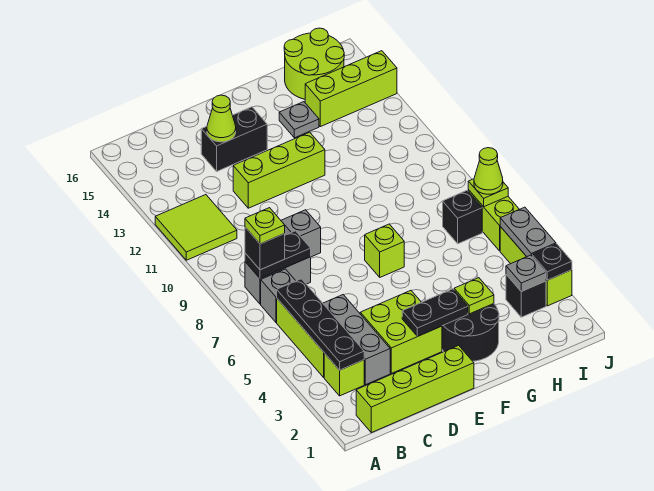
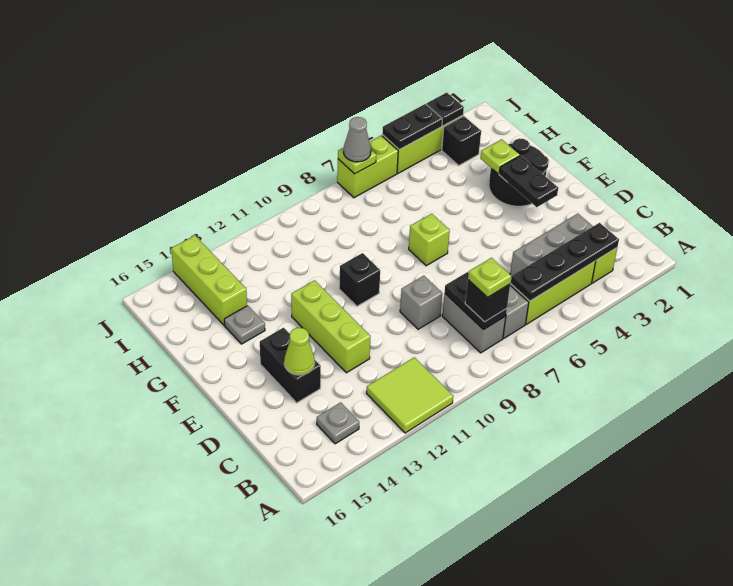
lime 1x4 brick [356,345,474,433] -> none
lime 2x2 brick [360,291,442,373] -> none
lime 2x2 round brick [284,28,344,99] -> none
grey 1x1 plate [506,255,546,291] -> grey 1x1 plate moved to [317,402,359,444]
black 1x1 brick [443,191,482,244] -> black 1x1 brick moved to [339,253,380,306]
grey 1x2 plate [500,207,556,257] -> black 1x2 plate [382,104,442,150]
lime 1x1 cone [474,148,503,194] -> grey 1x1 cone [344,117,371,162]

